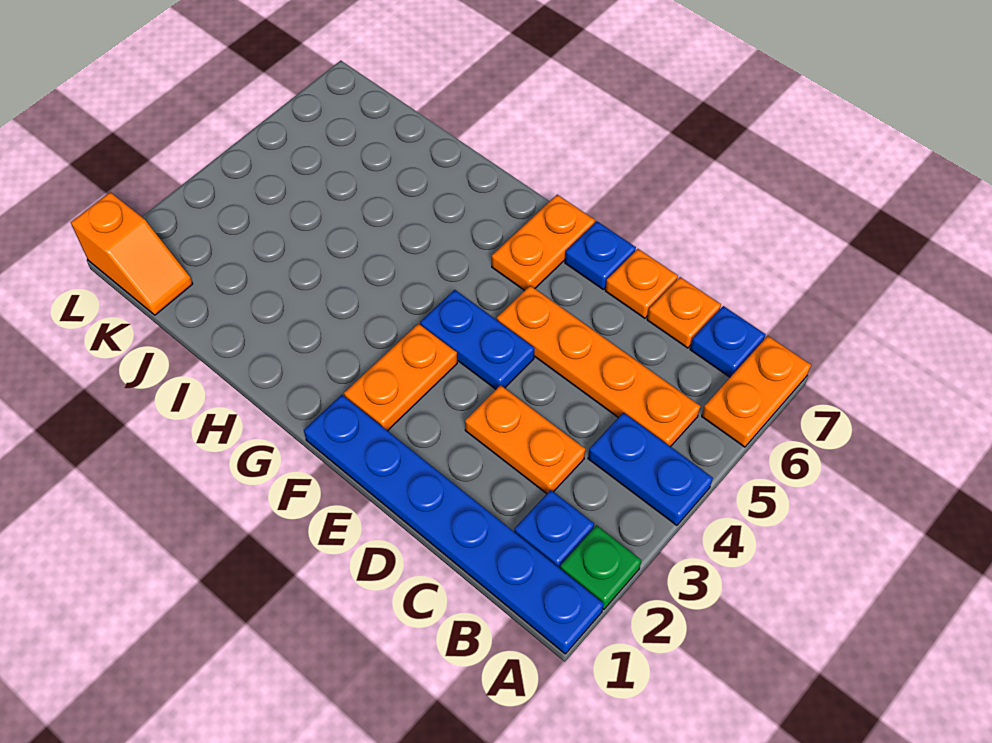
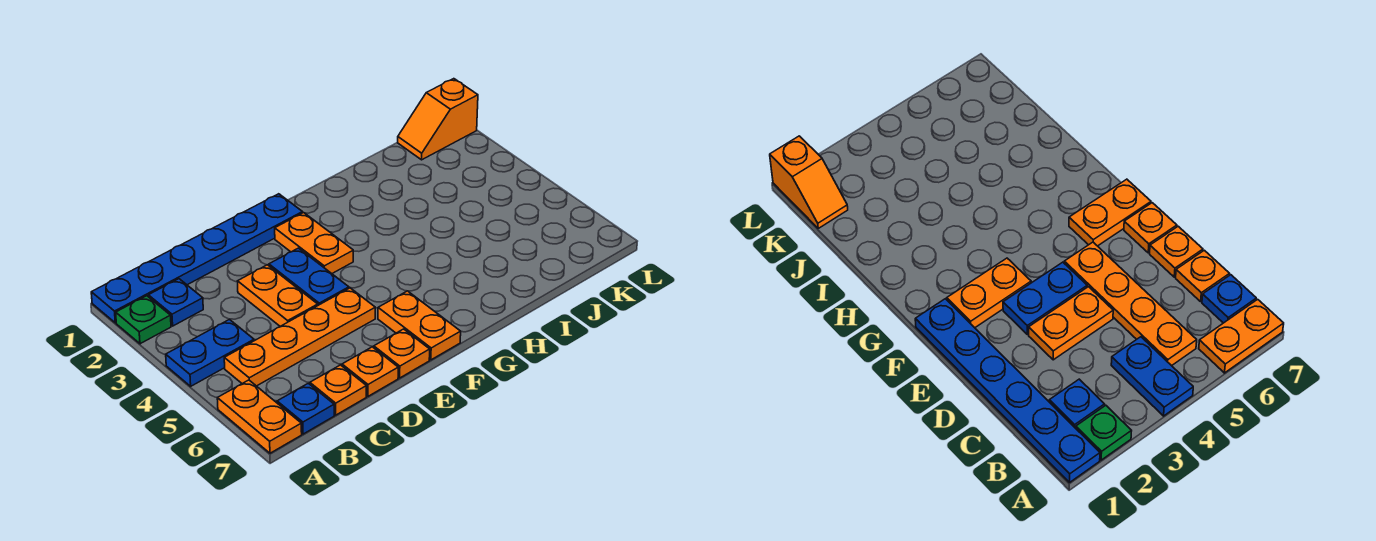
orange 1x2 plate [465,385,585,494] -> orange 1x2 plate turned to [237,265,318,326]
blue 1x2 plate [420,290,535,389] -> blue 1x2 plate turned to [269,248,349,305]
blue 1x1 plate [565,221,636,289] -> orange 1x1 plate [374,329,430,378]

